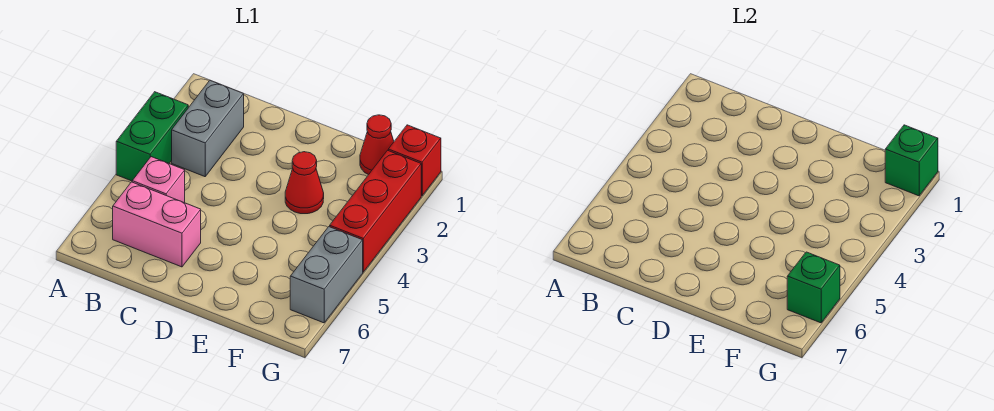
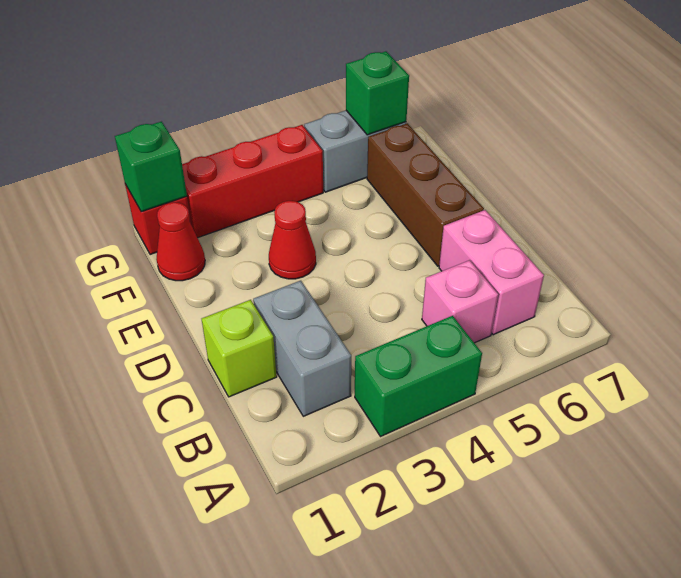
grey 1x2 brick [172,80,244,177] -> grey 1x2 brick turned to [253,281,351,416]
none -> lime 1x1 brick [202,300,277,397]
none -> brown 1x3 brick [367,123,484,266]

